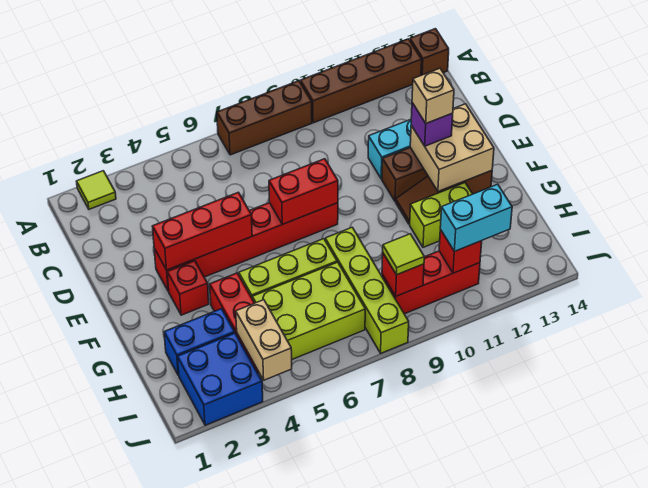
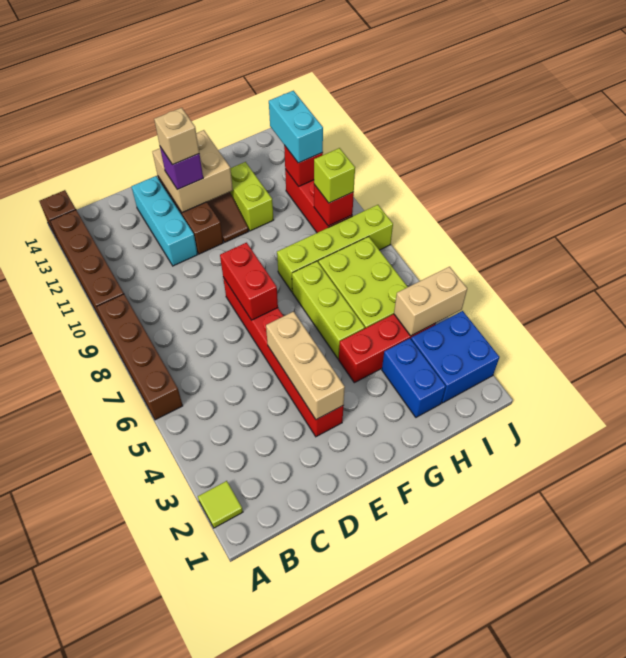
brown 1x3 brick [217,81,312,155] -> brown 1x4 brick [97,294,183,420]
red 1x3 brick [153,192,252,270] -> tan 1x3 brick [266,312,345,420]
red 1x1 brick [167,261,209,315] -> none
lime 1x1 tile [383,234,424,275] -> lime 1x1 brick [314,148,355,203]

